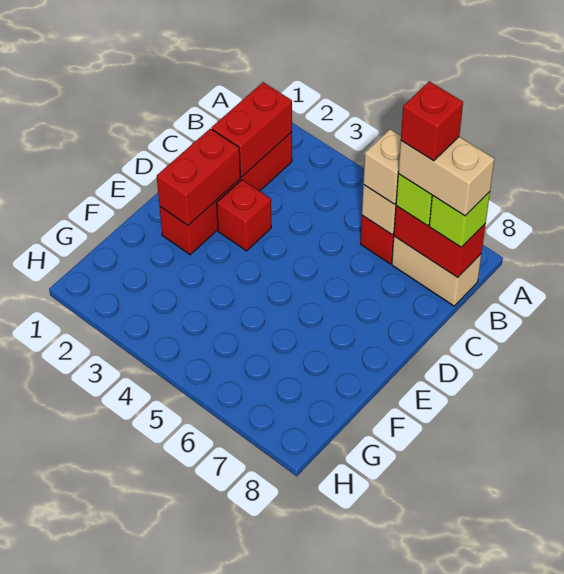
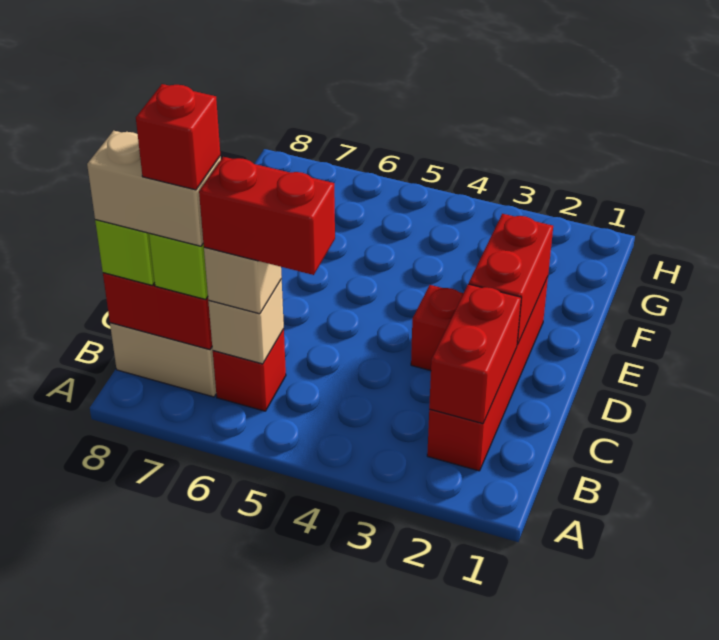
none -> red 1x2 brick [199,157,335,275]

